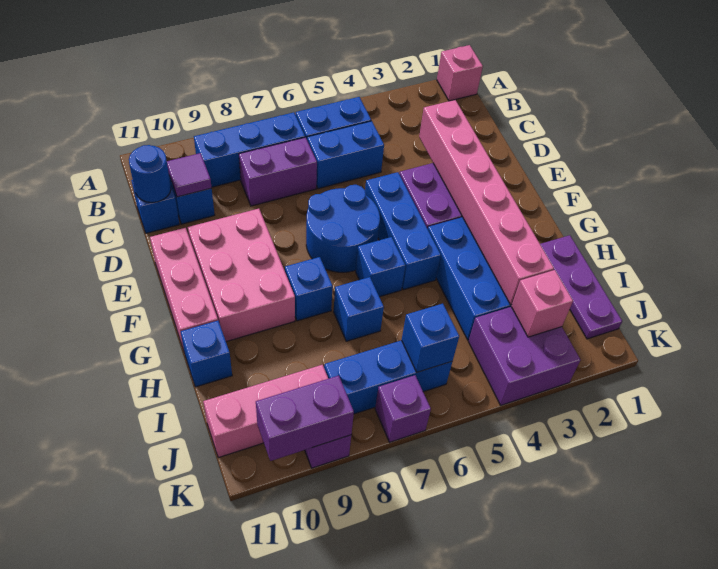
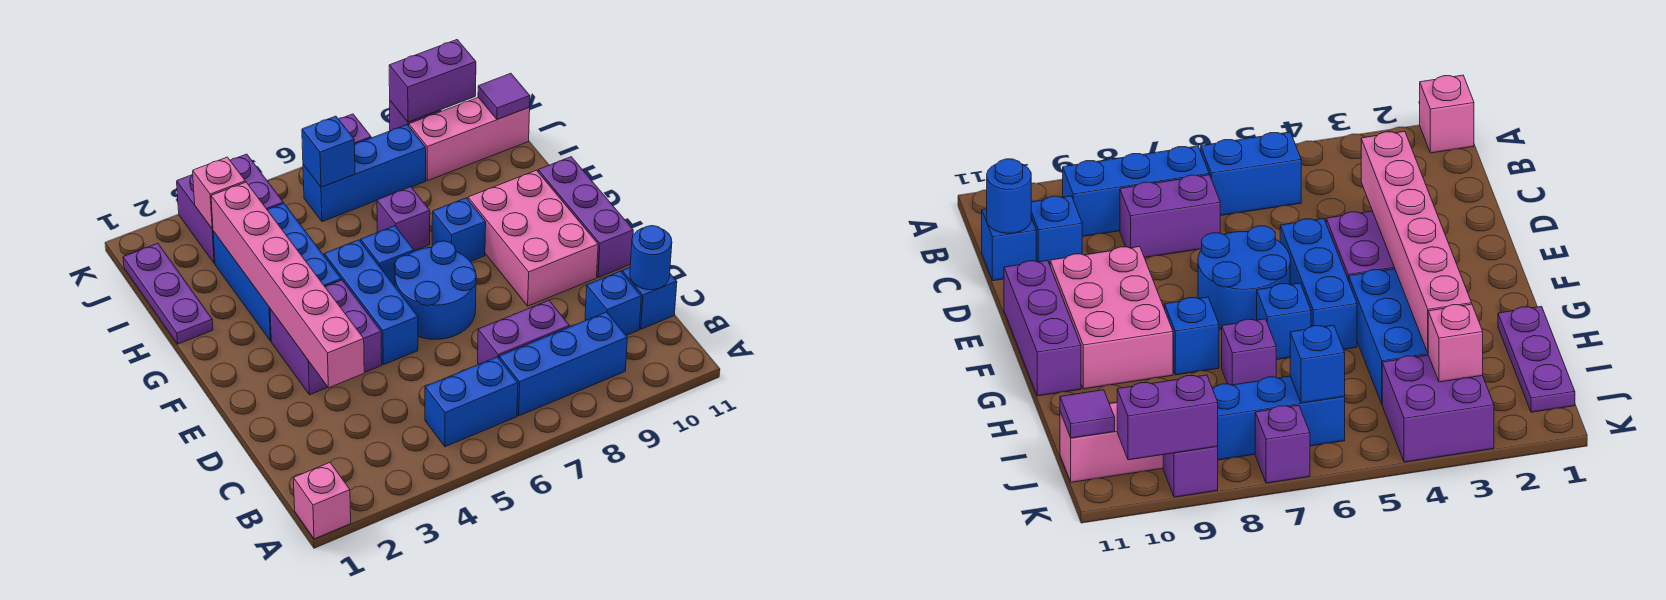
blue 1x2 brick [307,121,384,189] -> none
purple 1x1 tile [167,153,212,197] -> purple 1x1 tile moved to [478,73,530,120]
pink 1x3 brick [150,228,218,351] -> purple 1x3 brick [538,157,633,278]
blue 1x1 brick [334,277,384,341] -> purple 1x1 brick [377,187,430,251]
blue 1x1 brick [181,321,232,387] -> none

